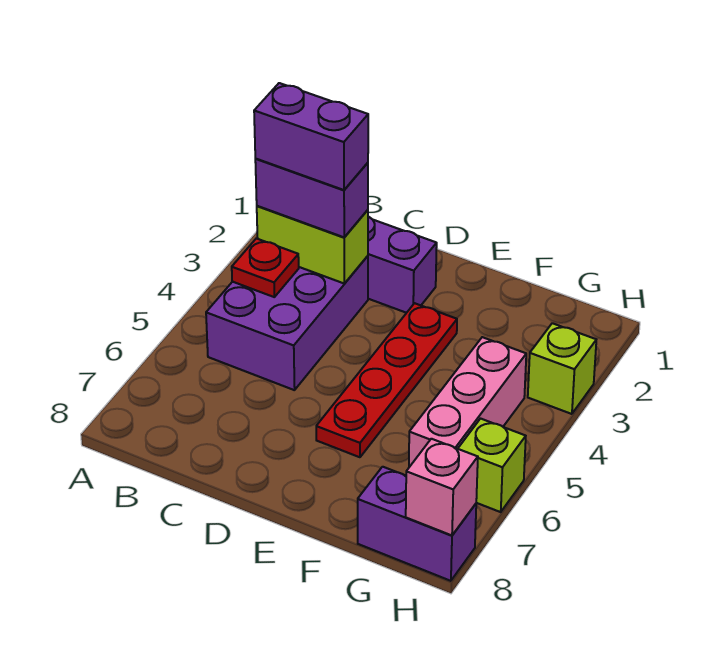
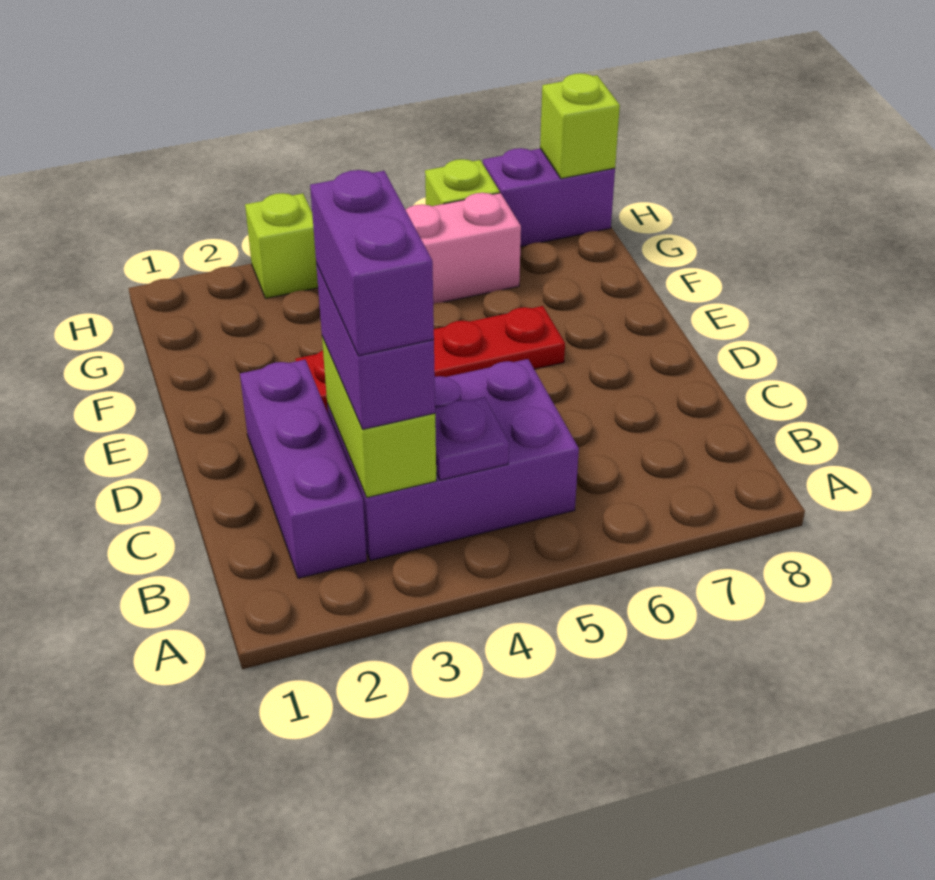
red 1x1 plate [232,238,299,297] -> purple 1x1 plate [435,397,509,480]
purple 1x2 brick [358,467,476,581] -> purple 1x2 brick turned to [483,148,615,247]
pink 1x1 brick [406,439,478,535] -> lime 1x1 brick [540,73,620,179]

